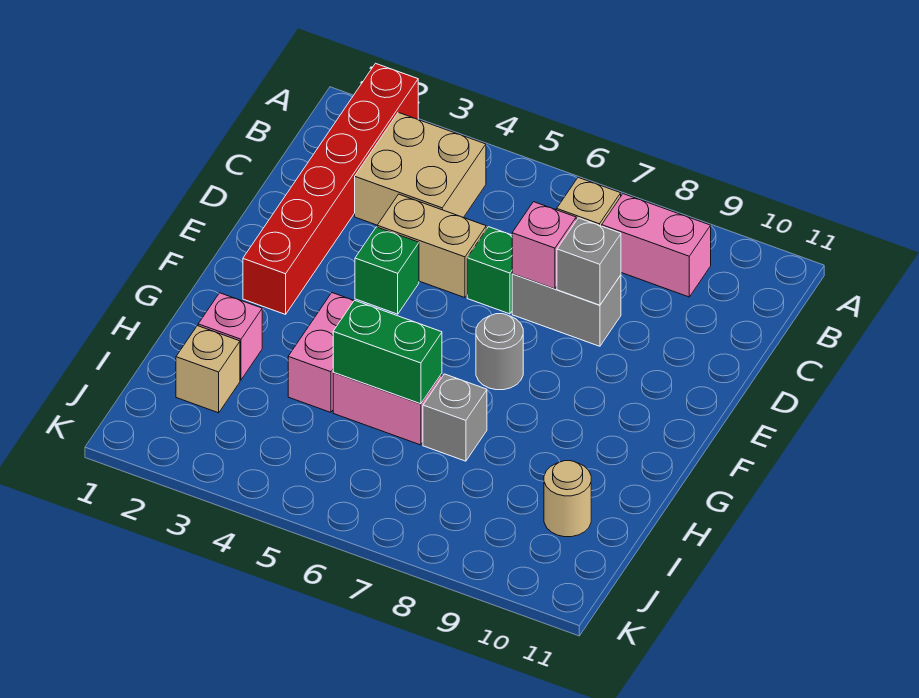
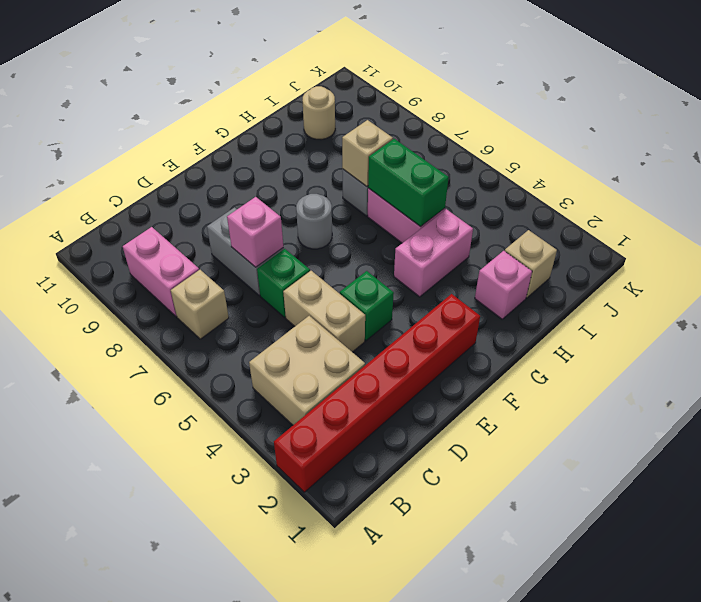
grey 1x1 brick [557,218,621,305] -> none
none -> tan 1x1 brick [342,120,393,187]

